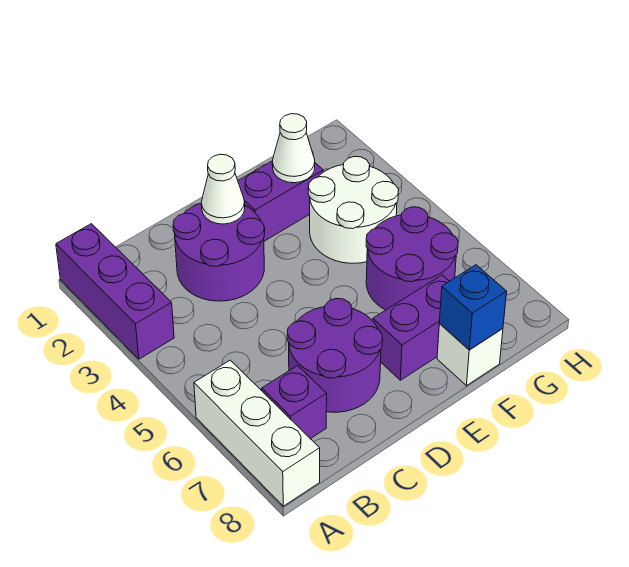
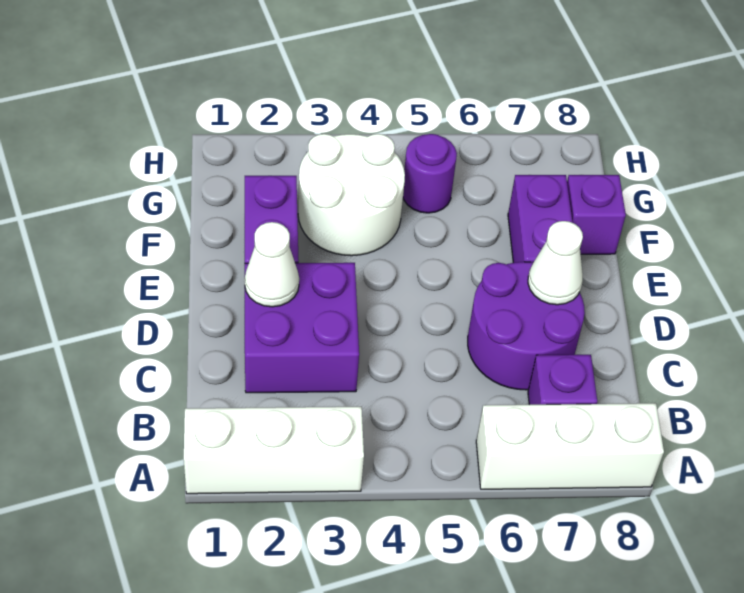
purple 1x3 brick [56,224,174,359] -> white 1x3 brick [184,407,364,494]
purple 2x2 round brick [173,203,265,301] -> purple 2x2 brick [245,263,359,393]
white 1x1 cone [272,114,315,183] -> white 1x1 cone moved to [528,221,583,305]
purple 2x2 round brick [366,207,458,310] -> purple 1x1 round brick [403,134,457,213]
white 1x1 brick [437,323,503,386] -> purple 1x1 brick [567,175,626,254]
blue 1x1 brick [439,265,507,350] -> none

